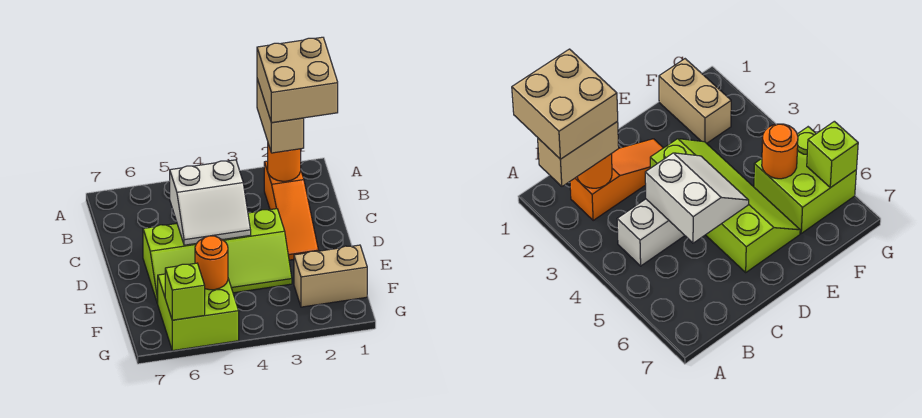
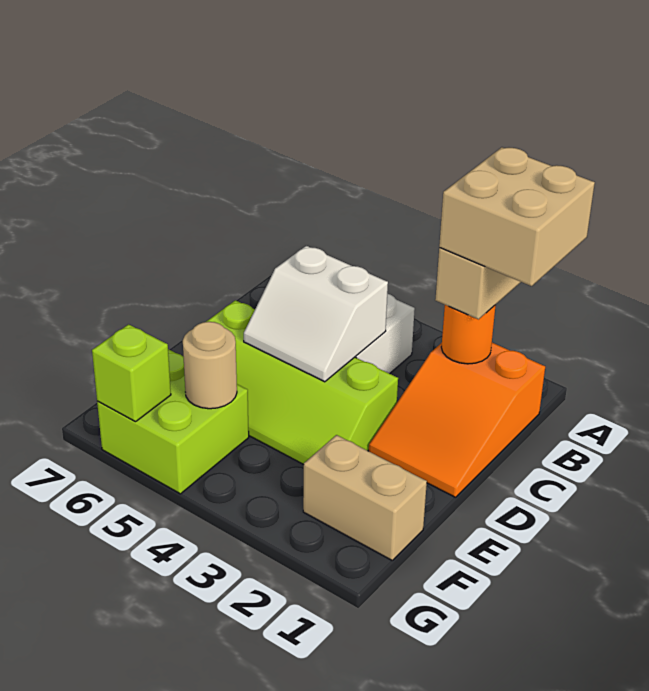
orange 1x3 slope [264,161,319,260] -> orange 2x3 slope [369,343,545,497]
orange 1x1 round brick [195,236,228,290] -> tan 1x1 round brick [183,322,237,409]

